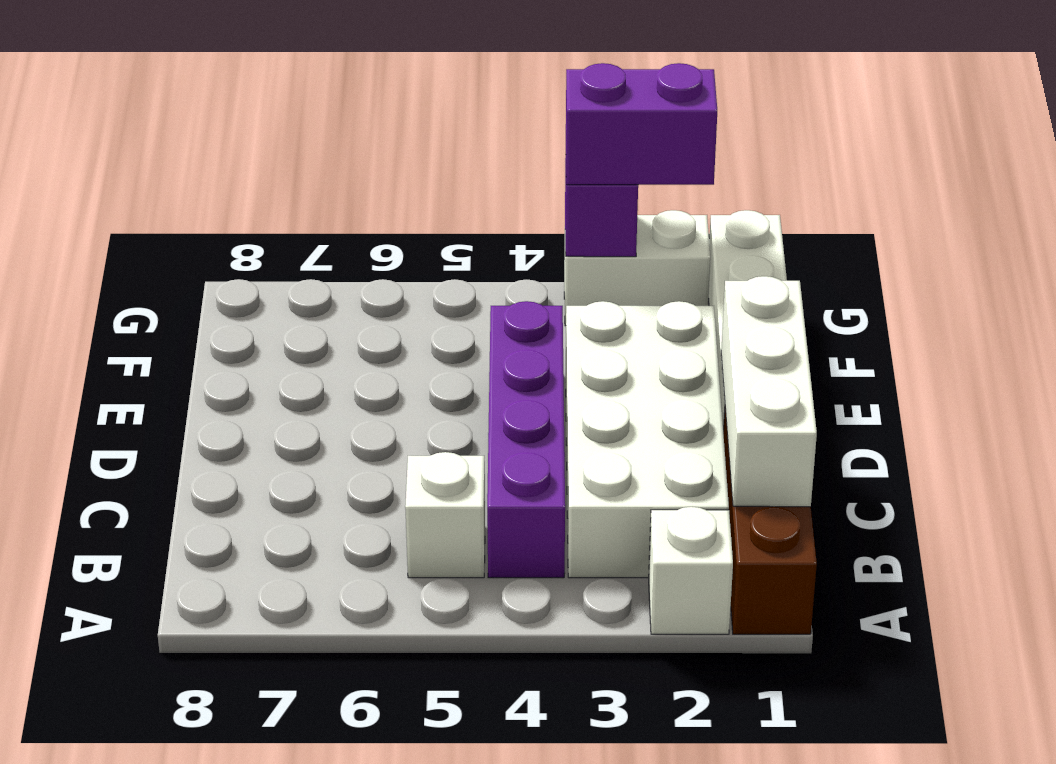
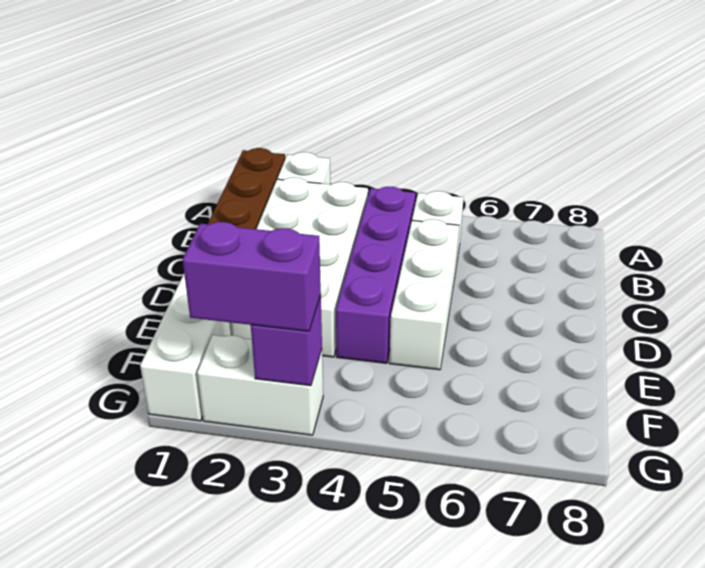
white 1x3 brick [721,276,817,507] -> white 1x3 brick moved to [389,219,459,370]

